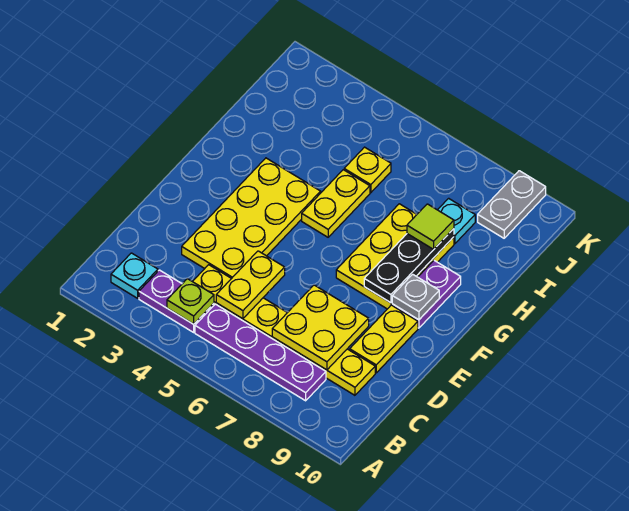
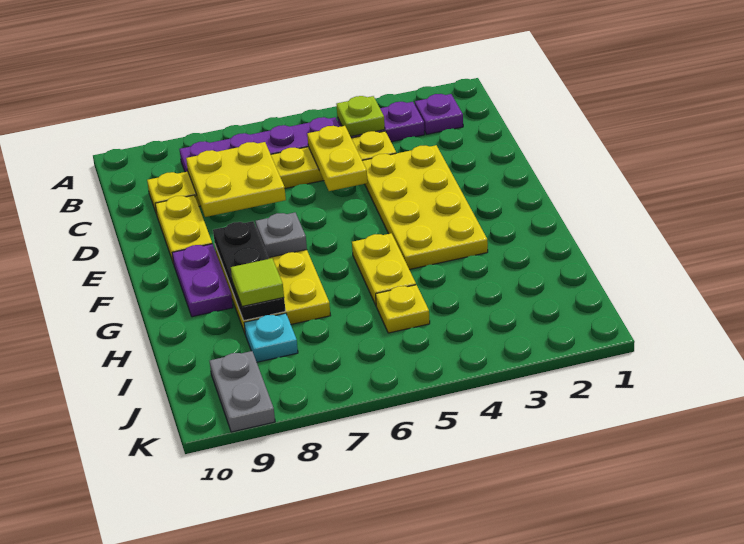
cyan 1x1 plate [111,253,158,298] -> purple 1x1 plate [415,94,463,134]
grey 1x1 plate [392,274,439,320] -> grey 1x1 plate moved to [256,213,307,258]

